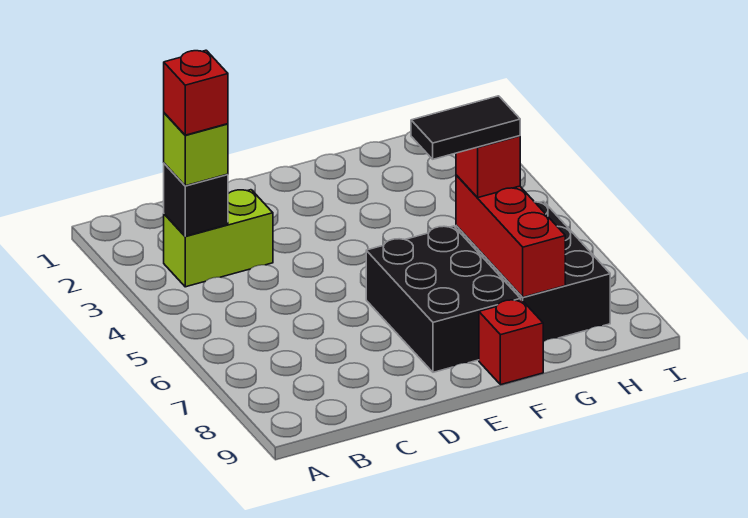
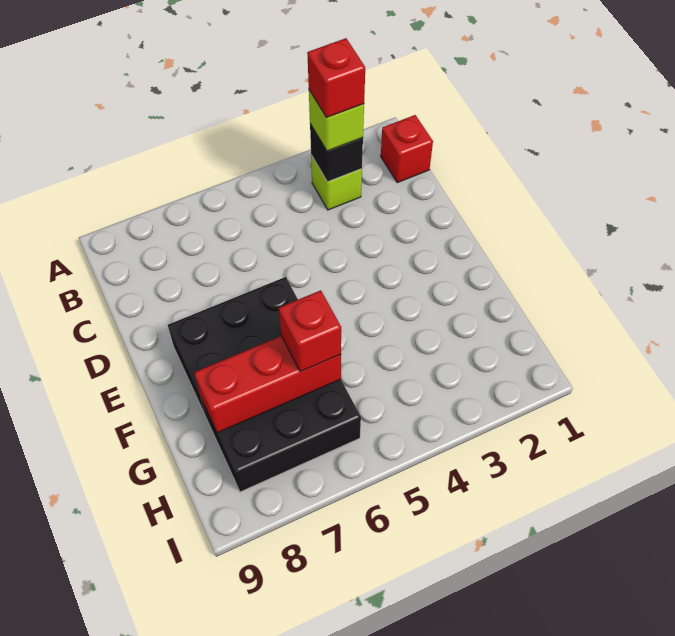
lime 1x2 brick [164,190,273,287] -> lime 1x1 brick [311,155,362,210]
black 1x2 tile [411,96,520,159] -> none
red 1x1 brick [479,300,543,385] -> red 1x1 brick moved to [381,115,433,183]

